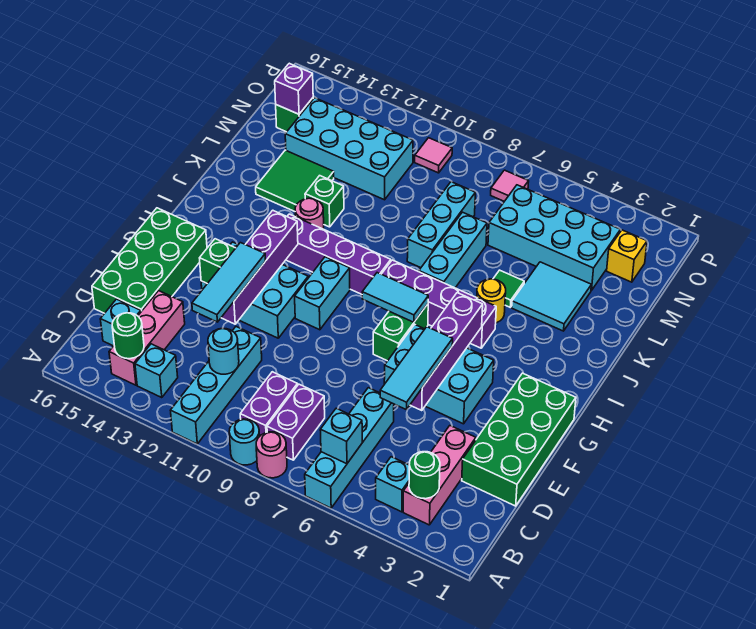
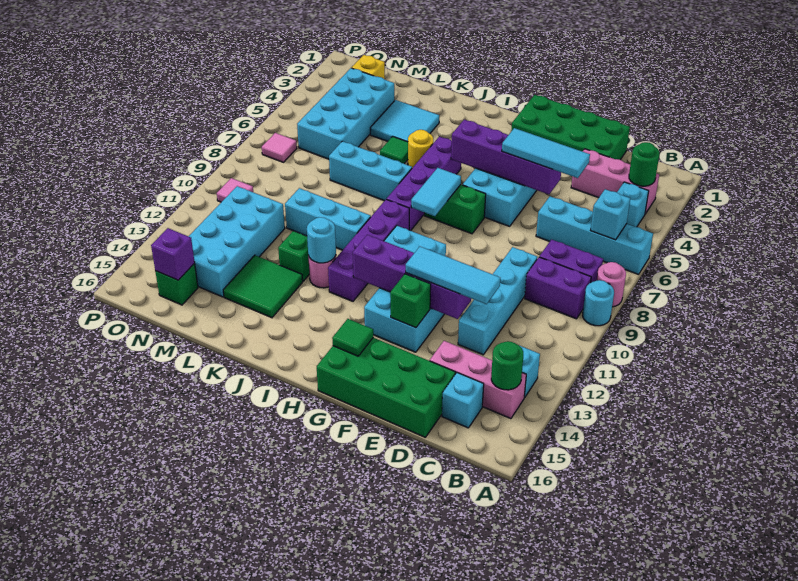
cyan 1x4 brick [170,327,262,444] -> cyan 1x4 brick turned to [458,247,537,355]
cyan 1x1 round brick [208,328,239,374] -> cyan 1x1 round brick moved to [307,217,336,263]
none -> green 1x1 tile [332,319,373,356]
cyan 1x3 brick [407,182,475,268] -> cyan 1x3 brick moved to [285,188,371,250]

